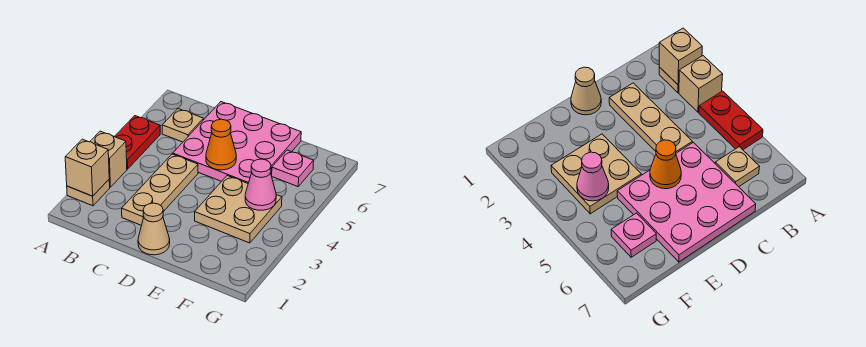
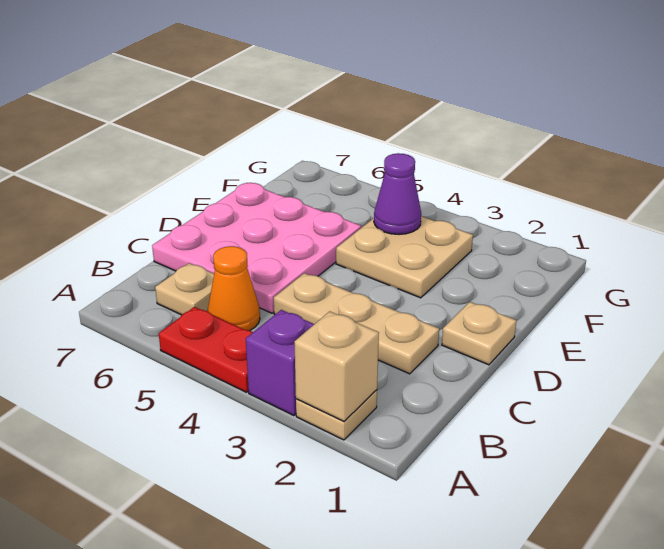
tan 1x1 brick [90,131,127,187] -> purple 1x1 brick [246,310,314,416]
tan 1x1 cone [138,203,170,255] -> tan 1x1 plate [442,302,516,365]
orange 1x1 cone [206,119,236,170] -> orange 1x1 cone moved to [208,246,260,331]
pink 1x1 cone [245,159,276,210] -> purple 1x1 cone [374,153,421,234]
pink 1x1 plate [272,150,314,187] -> none

